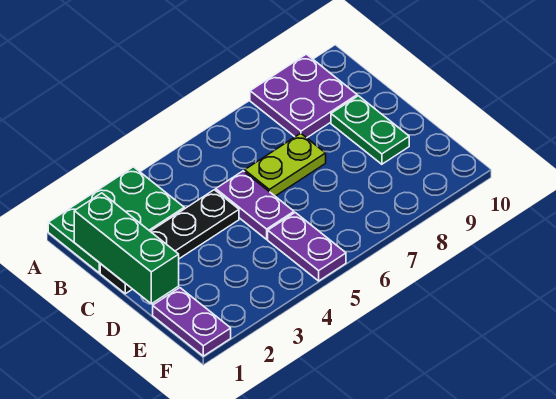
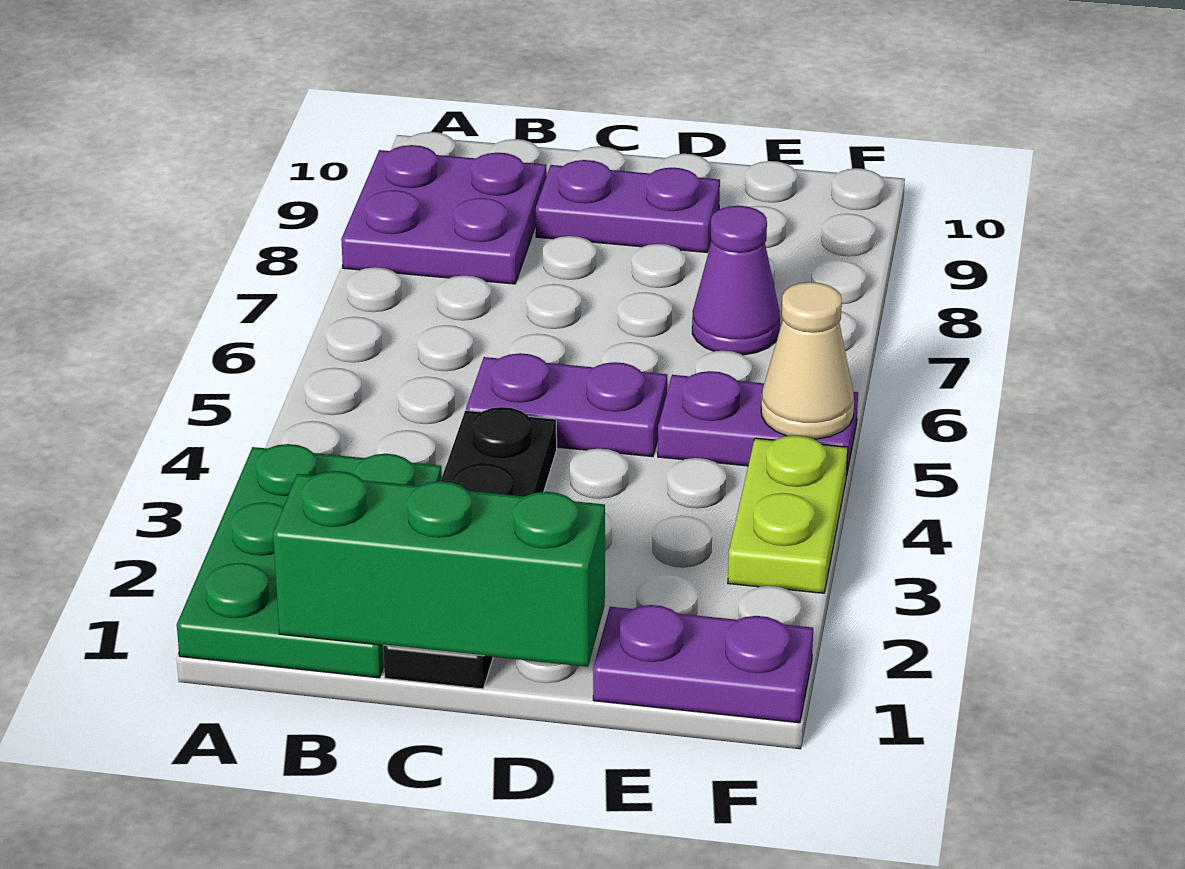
lime 1x2 plate [245,133,326,196] -> lime 1x2 plate moved to [728,435,848,593]
green 1x2 plate [331,96,409,164] -> purple 1x2 plate [536,160,720,252]
none -> purple 1x1 cone [692,206,780,355]
none -> tan 1x1 cone [761,282,854,439]

